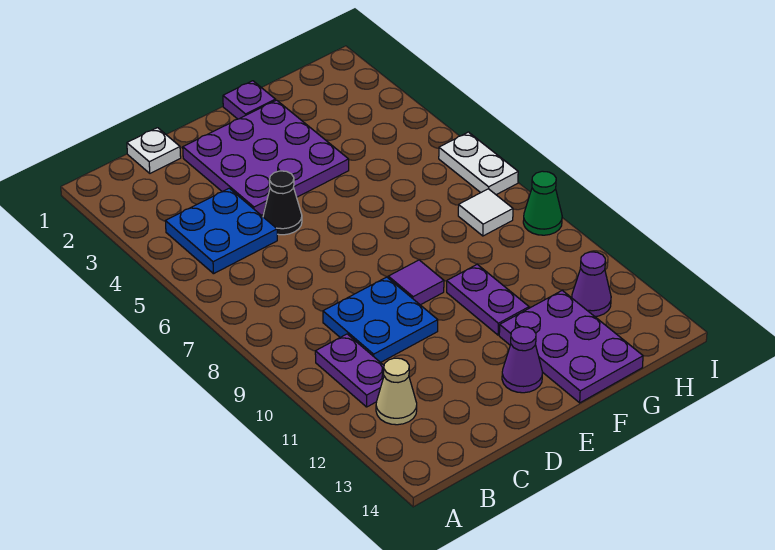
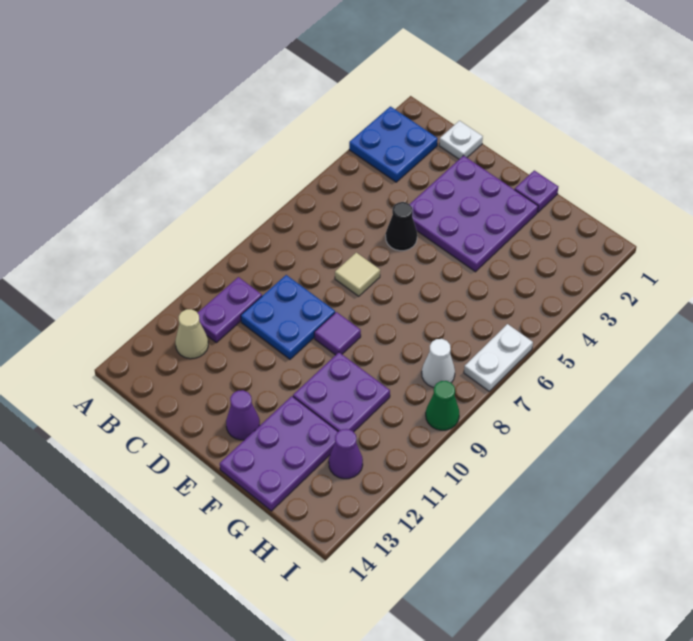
blue 2x2 plate [165,188,277,274] -> blue 2x2 plate moved to [349,107,438,182]
none -> tan 1x1 tile [335,253,380,296]
purple 1x2 plate [447,264,529,335] -> purple 2x2 plate [293,352,390,432]
white 1x1 tile [458,189,513,236] -> white 1x1 cone [422,339,455,387]

